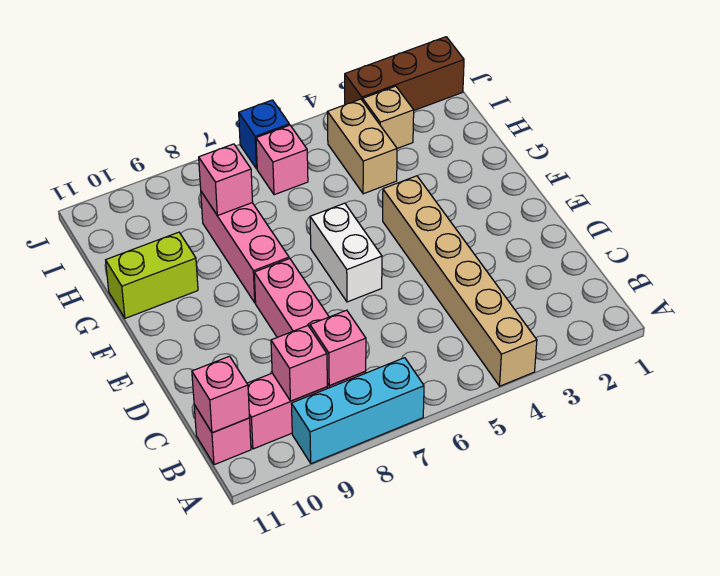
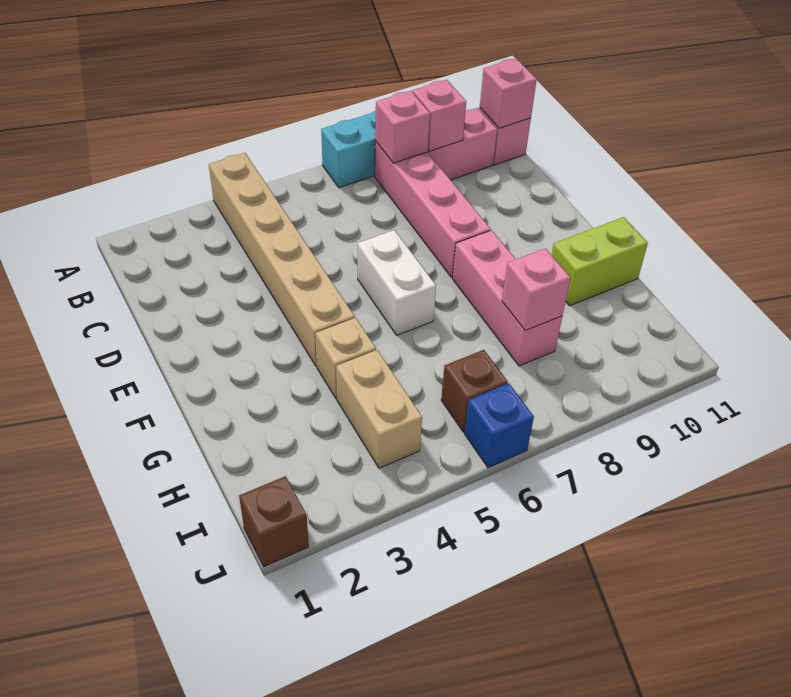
tan 1x1 brick [363,86,414,148] -> tan 1x1 brick moved to [315,318,376,399]
pink 1x1 brick [256,125,308,195] -> brown 1x1 brick [441,350,508,432]
brown 1x3 brick [345,37,464,110] -> brown 1x1 brick [239,477,309,567]

